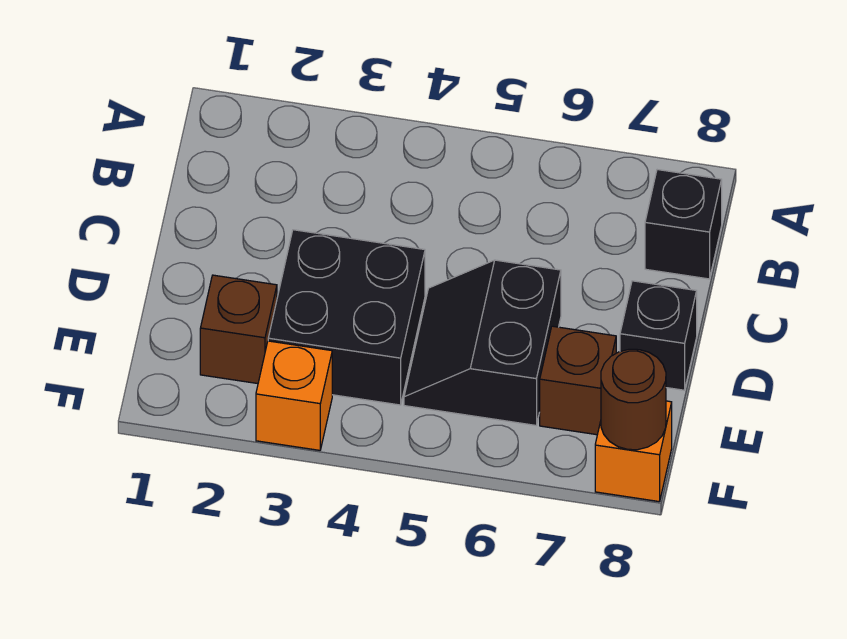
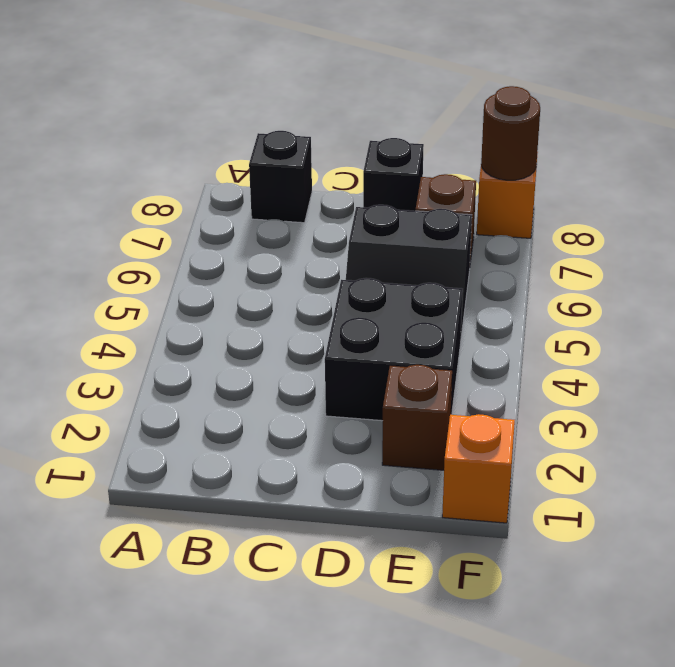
orange 1x1 brick [256,341,332,450] -> orange 1x1 brick moved to [442,414,515,523]

